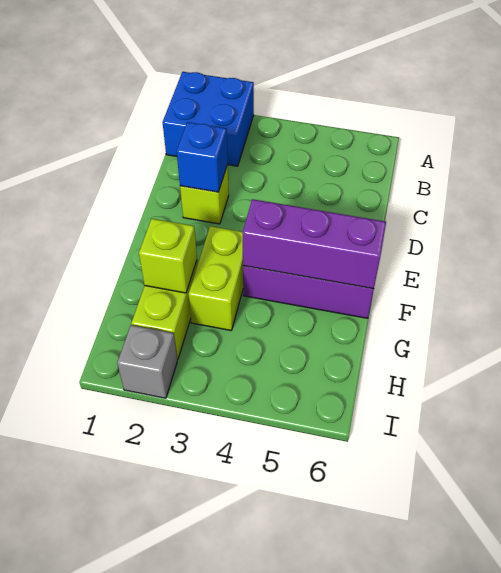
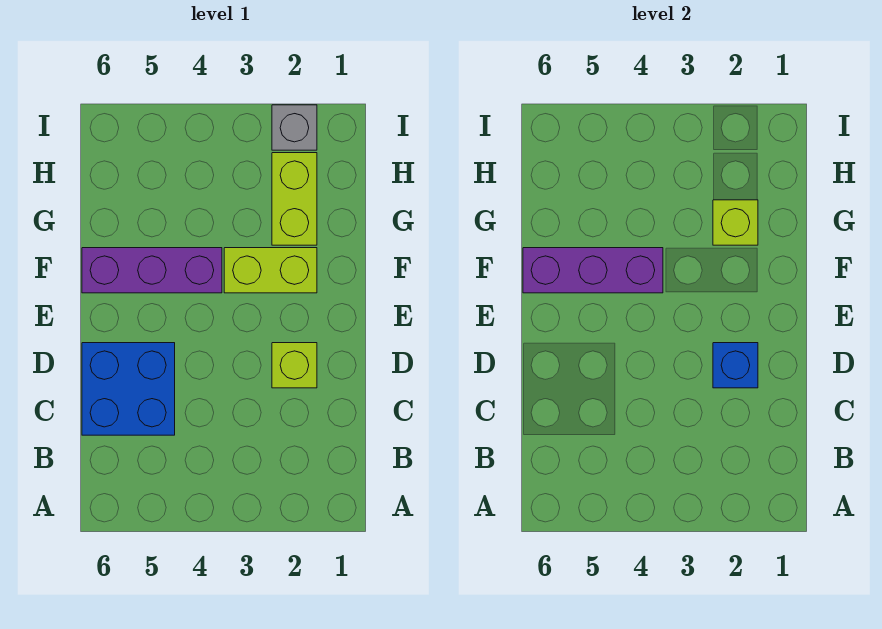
blue 2x2 brick [163,72,254,166] -> blue 2x2 brick moved to [82,343,175,435]
lime 1x2 brick [188,226,243,330] -> lime 1x2 brick turned to [224,248,317,293]

